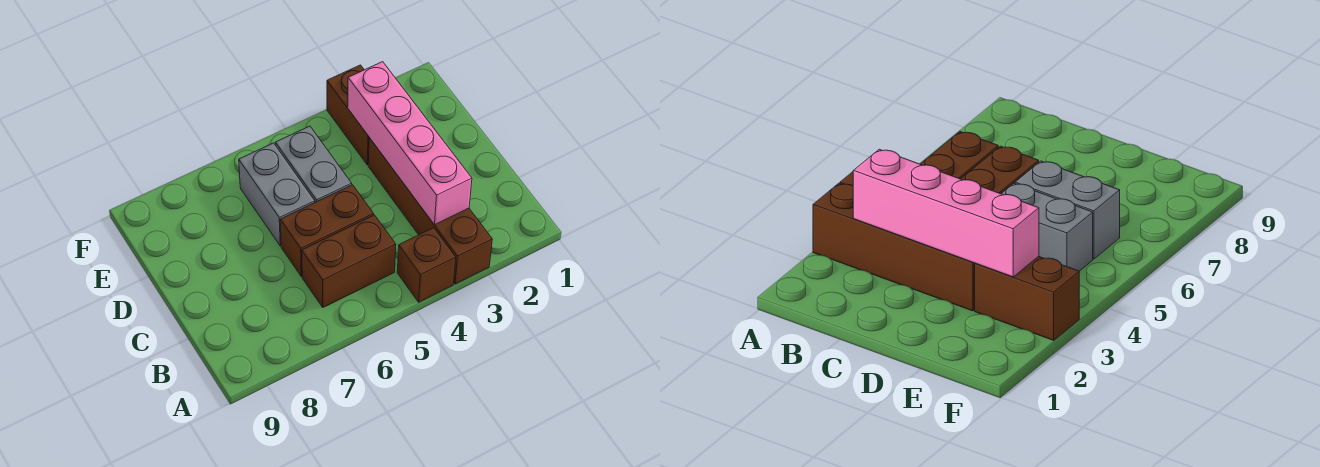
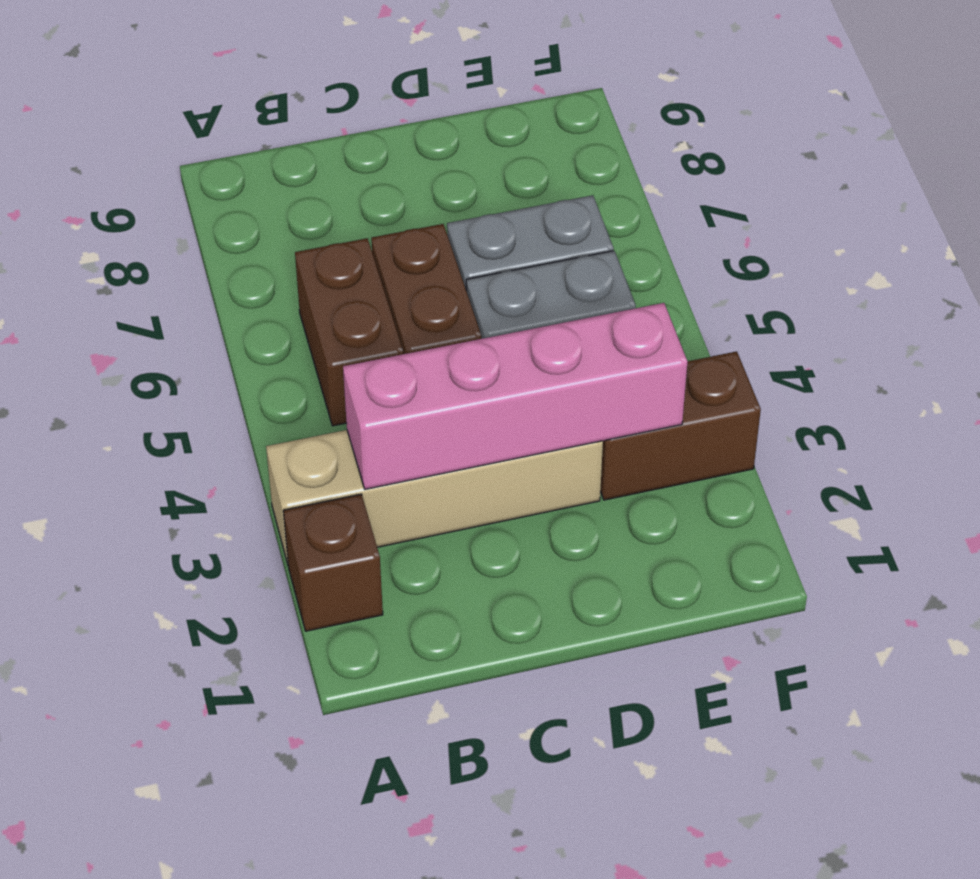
brown 1x4 brick [368,138,492,284] -> tan 1x4 brick [266,430,603,564]
brown 1x1 brick [397,228,456,302] -> brown 1x1 brick moved to [283,494,383,631]

